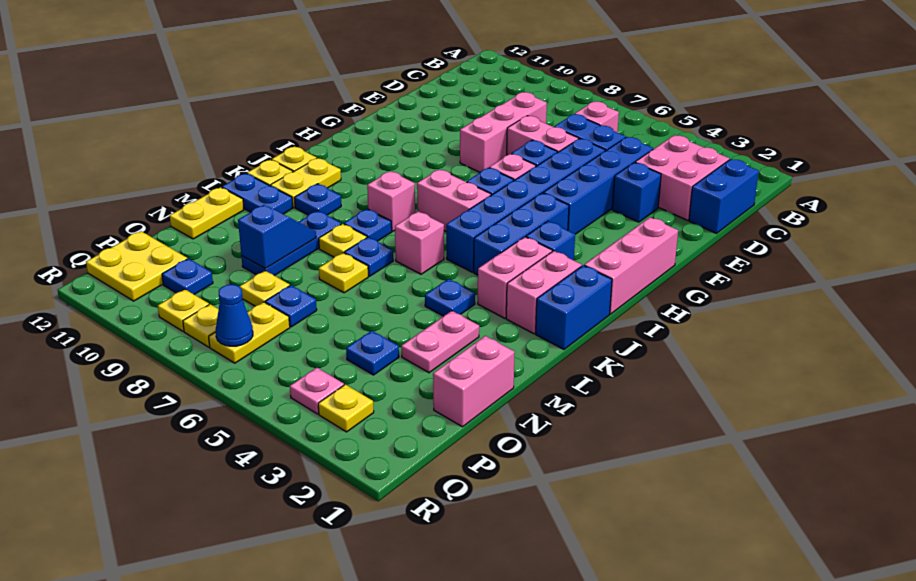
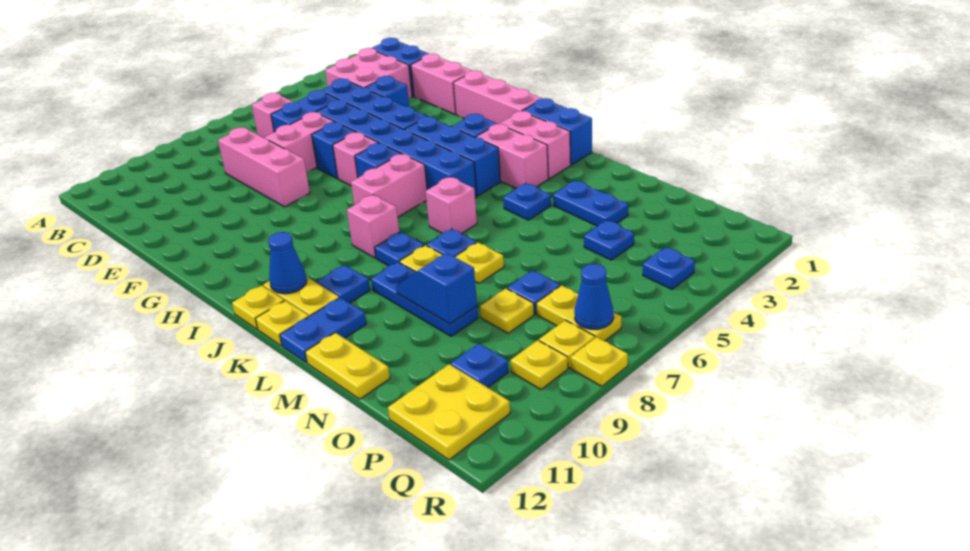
none -> blue 1x1 cone [268,232,307,294]
pink 1x2 plate [401,311,479,373] -> blue 1x2 plate [553,181,628,226]
pink 1x2 brick [433,336,515,427] -> pink 1x2 brick moved to [411,54,472,114]
yellow 1x1 plate [318,384,374,432] -> yellow 1x1 plate moved to [571,337,628,386]
pink 1x1 plate [290,368,344,414] -> blue 1x1 plate [643,247,695,289]

